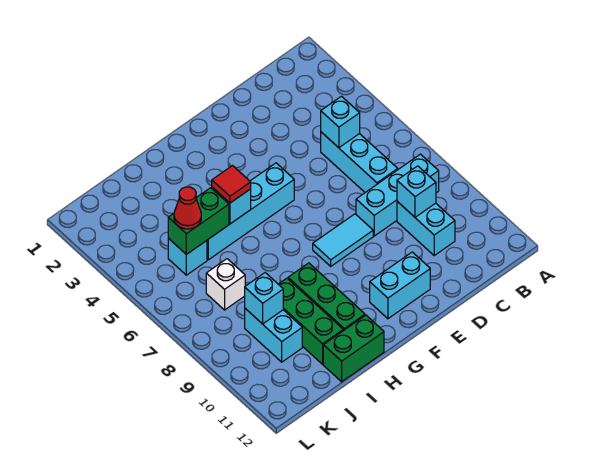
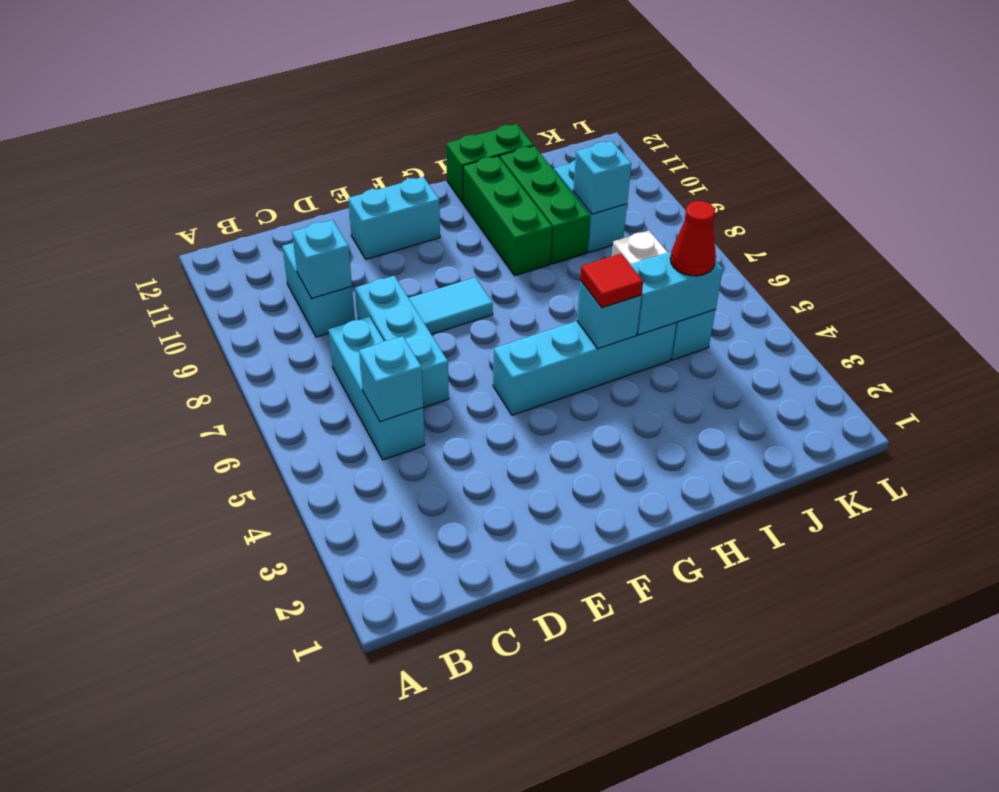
cyan 1x3 brick [356,154,439,236] -> cyan 1x3 brick turned to [355,276,449,408]
green 1x2 brick [168,188,229,254] -> cyan 1x2 brick [630,252,723,335]

